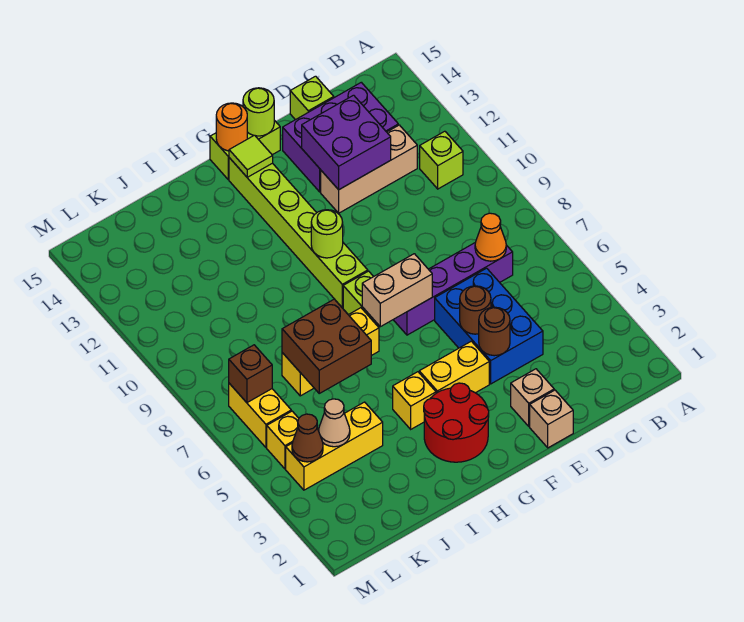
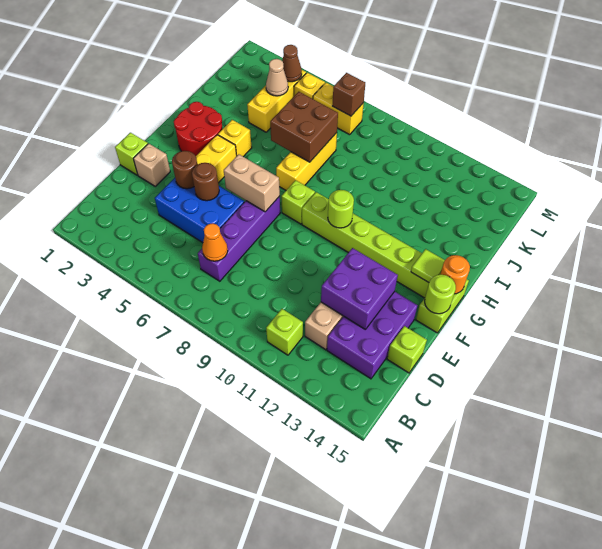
tan 1x1 brick [530,390,573,448] -> lime 1x1 brick [115,133,148,175]
tan 1x2 brick [362,254,432,327] -> tan 1x2 brick turned to [224,154,280,212]

